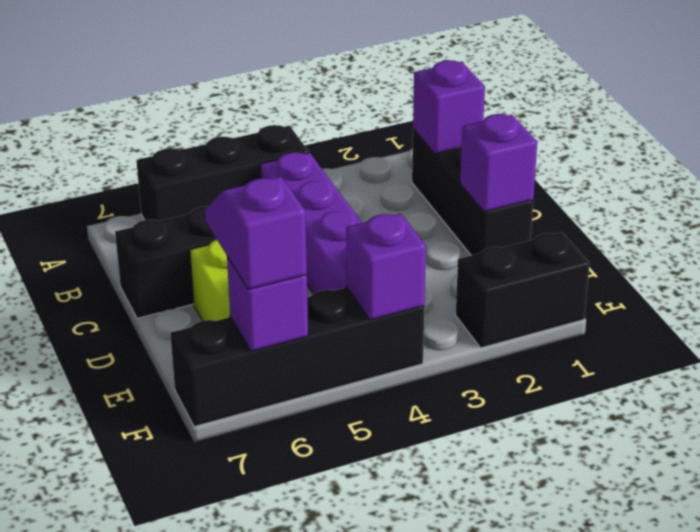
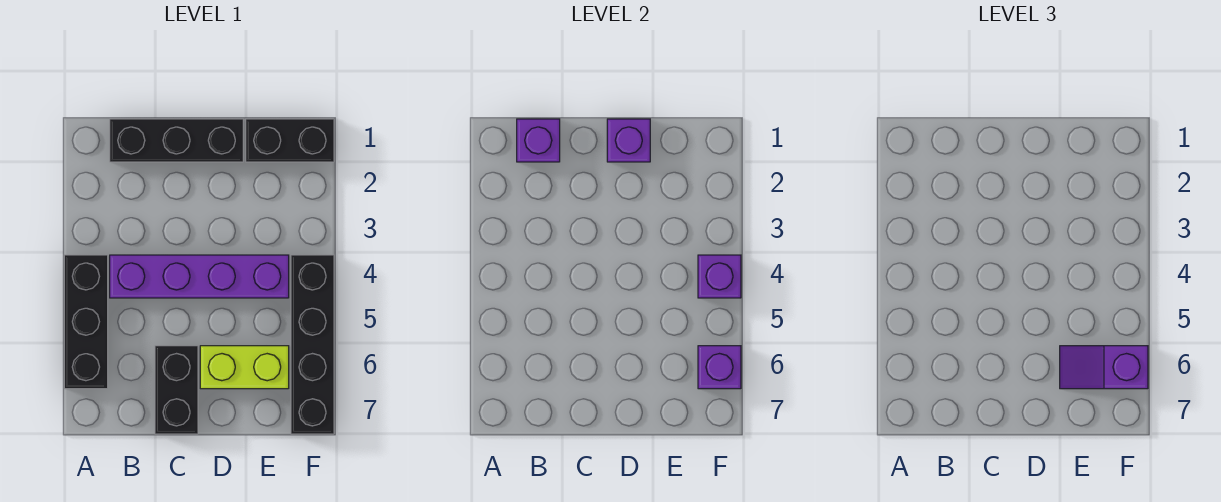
black 1x2 brick [456,232,590,348] -> black 1x2 brick turned to [246,119,334,162]

